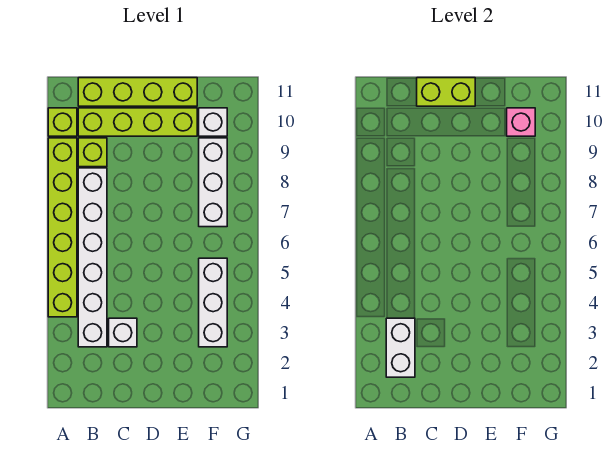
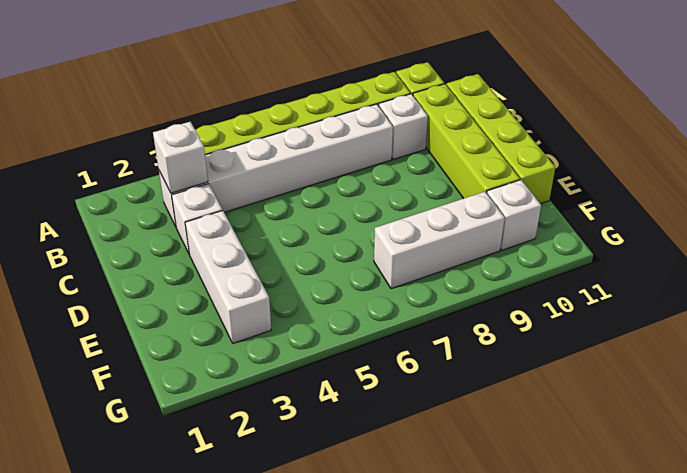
white 1x2 brick [386,318,415,377] -> white 1x1 brick [153,122,208,193]
lime 1x1 brick [78,138,107,167] -> white 1x1 brick [379,94,428,159]
lime 1x2 brick [417,78,475,106] -> none
white 1x3 brick [199,258,227,347] -> white 1x3 brick turned to [185,210,271,343]
pink 1x1 brick [507,108,535,136] -> none

